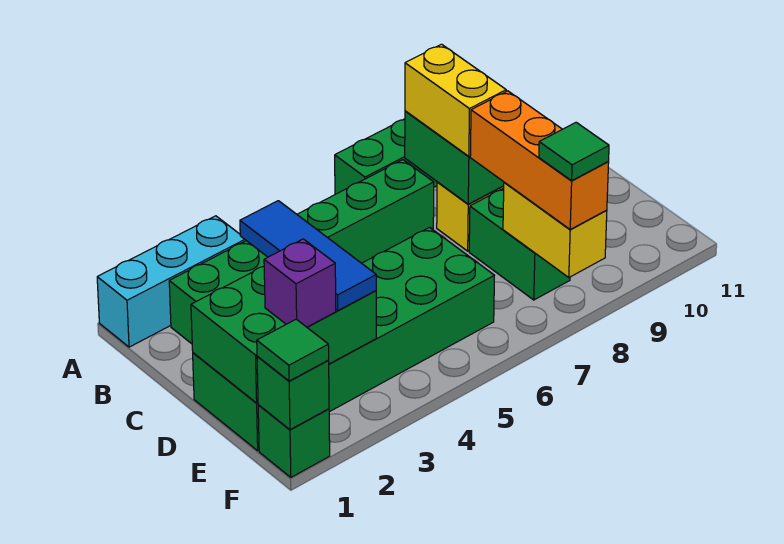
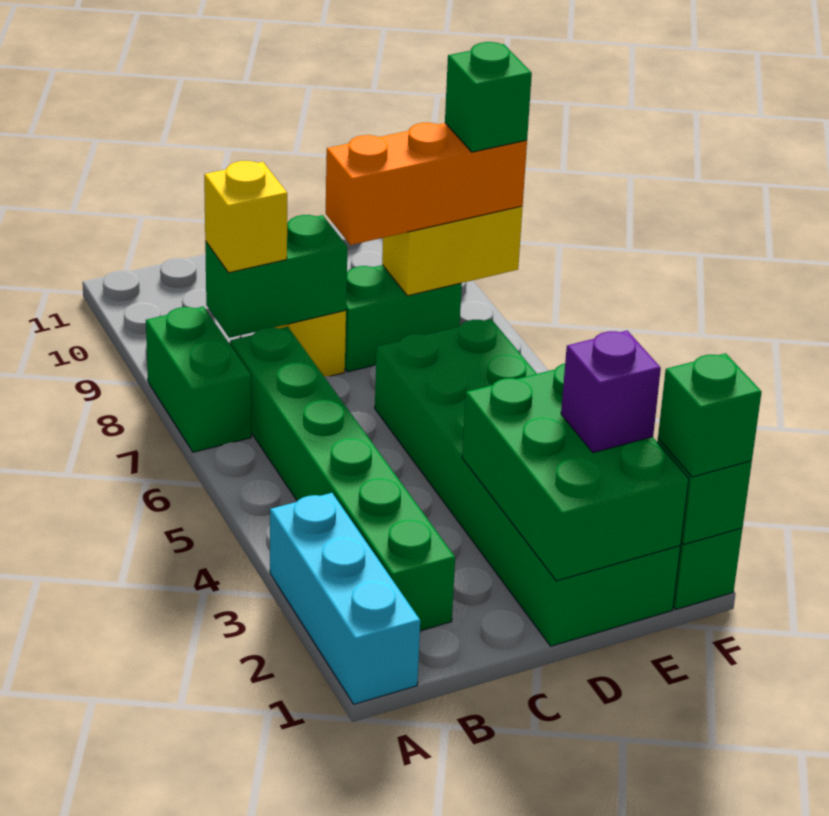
yellow 1x2 brick [405,44,506,156] -> yellow 1x1 brick [204,161,287,273]
blue 1x3 tile [240,201,376,310] -> none
green 1x1 tile [257,319,329,381] -> green 1x1 brick [658,353,761,477]
green 1x1 tile [539,122,609,181] -> green 1x1 brick [445,42,532,152]

